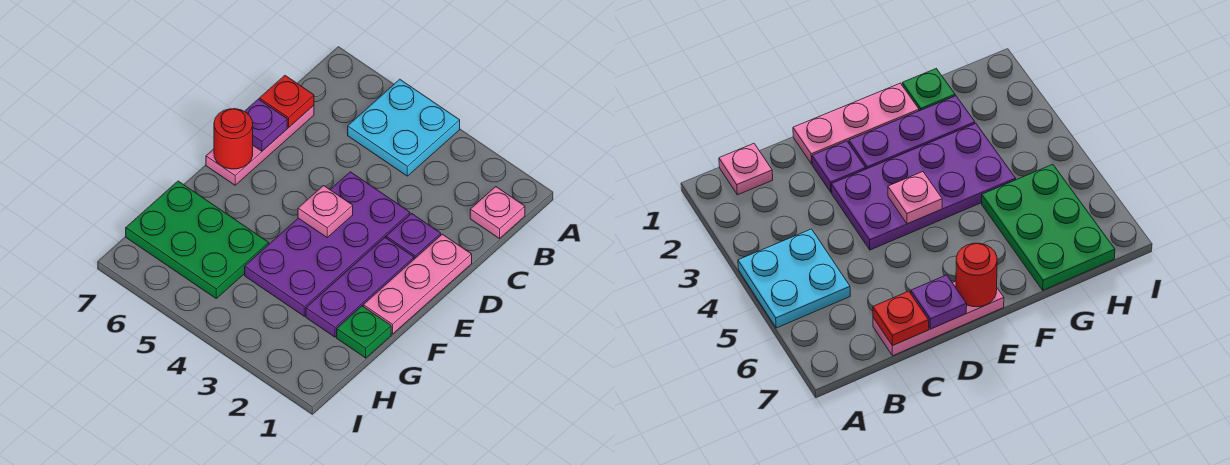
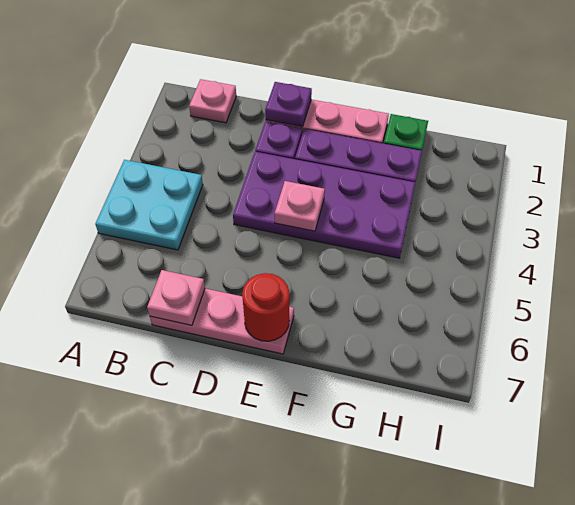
red 1x1 plate [259,76,314,127] -> pink 1x1 plate [147,270,205,325]
purple 1x1 plate [245,99,287,151] -> purple 1x1 plate moved to [265,82,312,127]
green 2x3 plate [126,181,269,298] -> none

